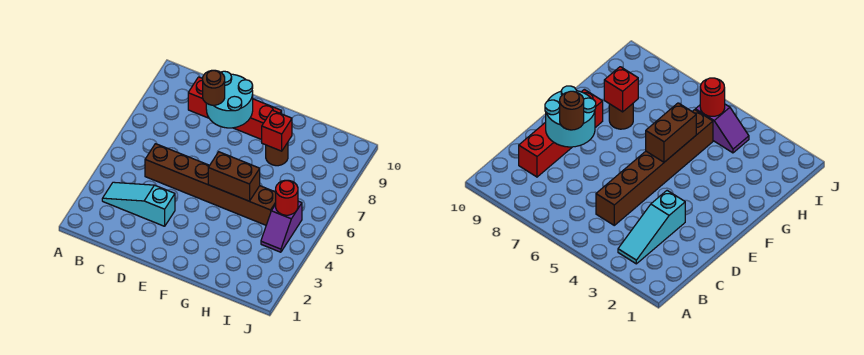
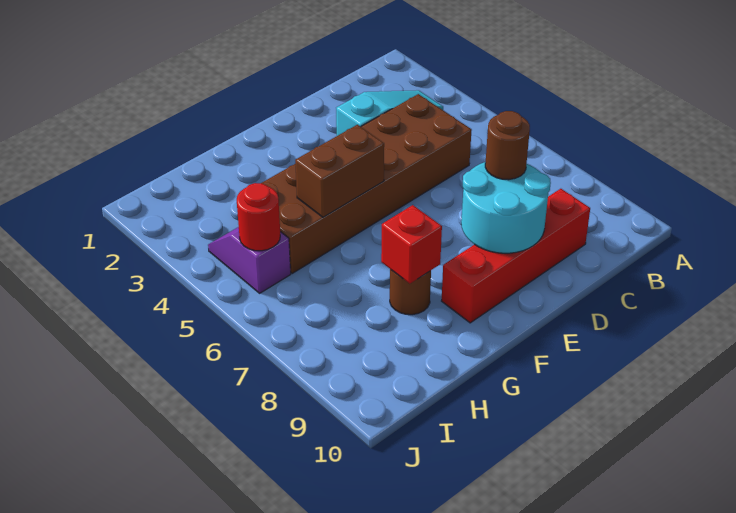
brown 1x6 brick [145,144,276,225] -> brown 2x6 brick [262,94,472,273]

